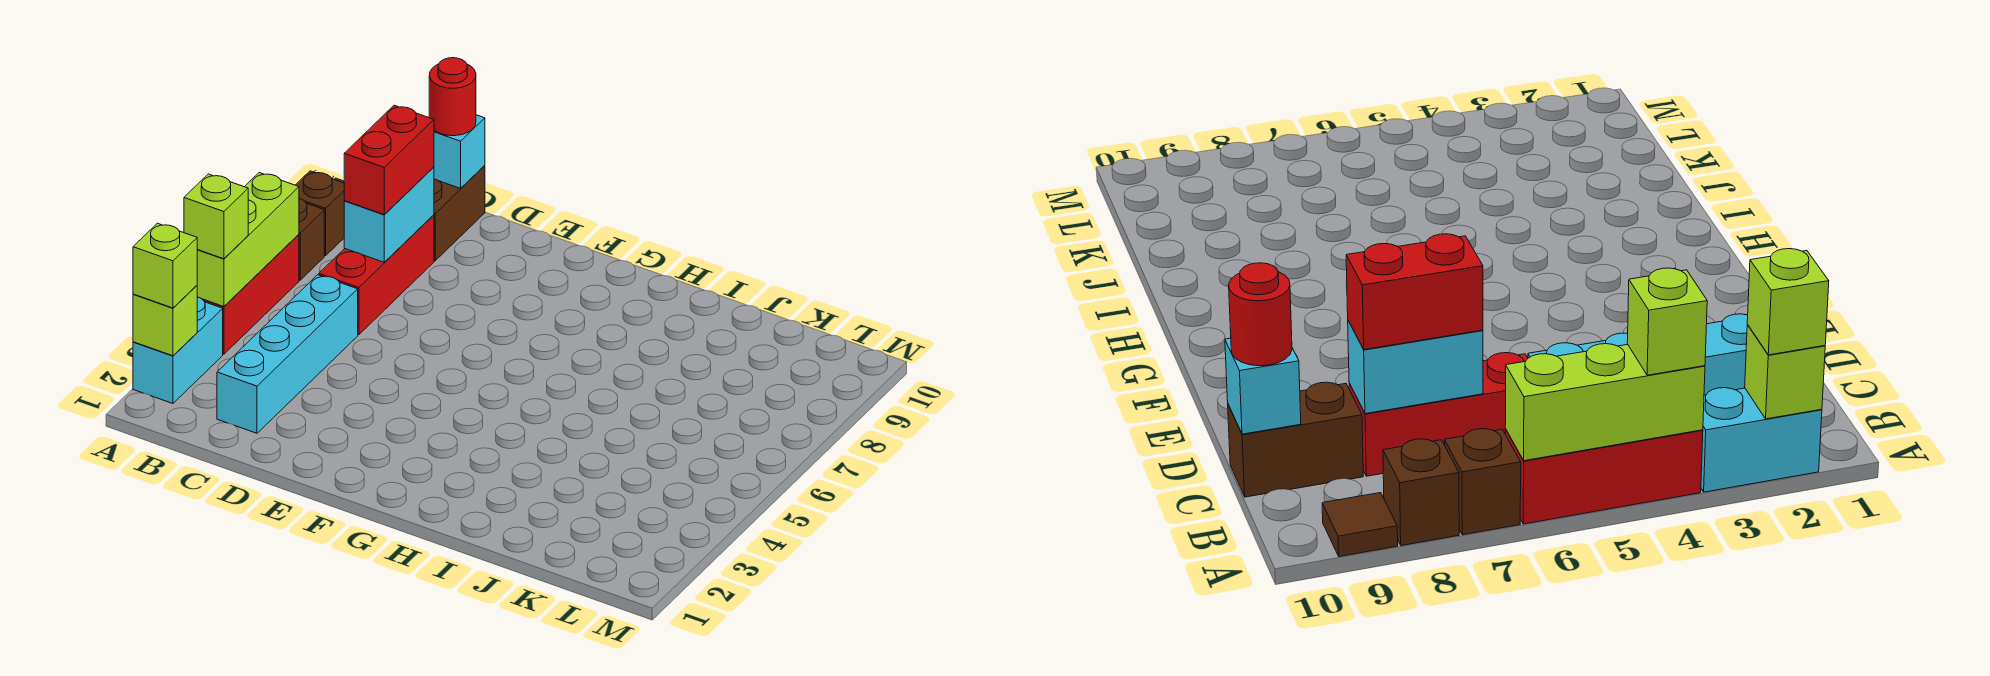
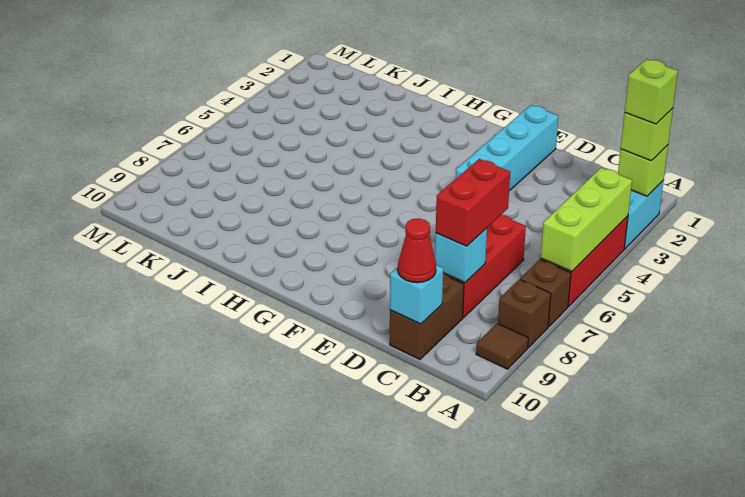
lime 1x1 brick [184,174,248,259] -> lime 1x1 brick moved to [625,59,678,124]
cyan 1x4 brick [217,275,358,433] -> cyan 1x4 brick moved to [456,105,558,191]
cyan 1x2 brick [344,167,434,262] -> cyan 1x1 brick [435,228,487,283]
red 1x1 round brick [429,58,476,136] -> red 1x1 cone [398,218,436,283]

